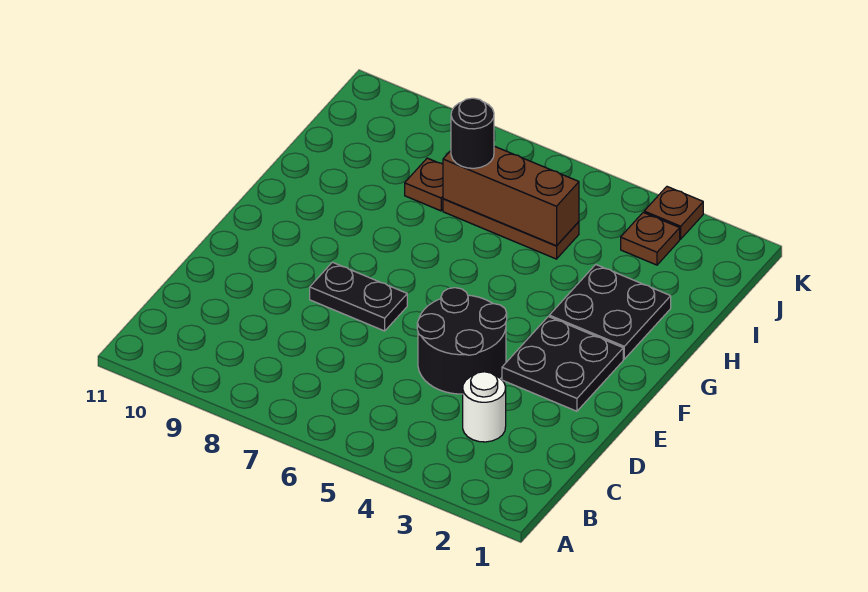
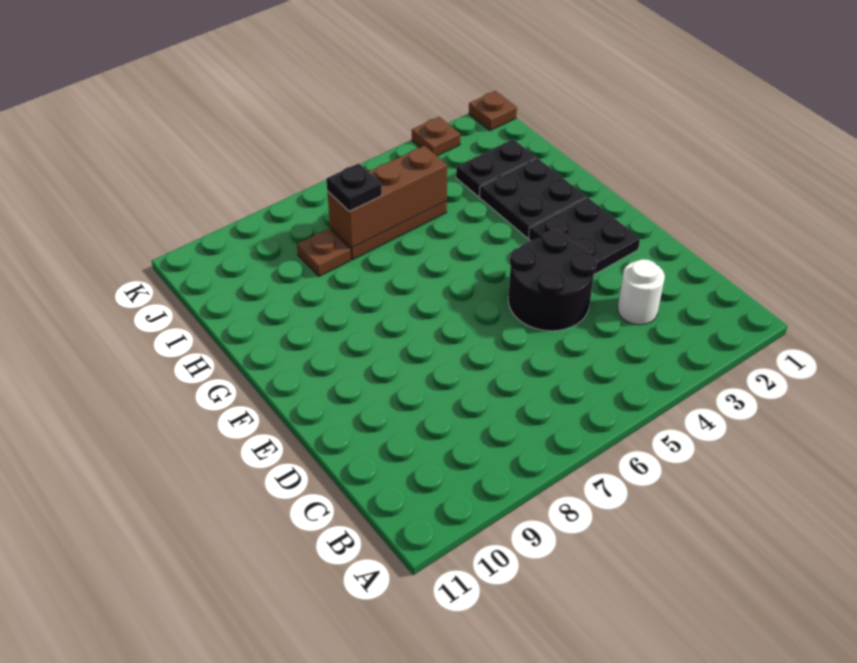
black 1x2 plate [310,262,407,331] -> black 1x2 plate moved to [456,139,536,196]
black 1x1 round brick [451,98,494,168] -> black 1x1 plate [326,163,382,211]
brown 1x1 plate [621,212,680,265] -> brown 1x1 plate moved to [469,91,517,131]

